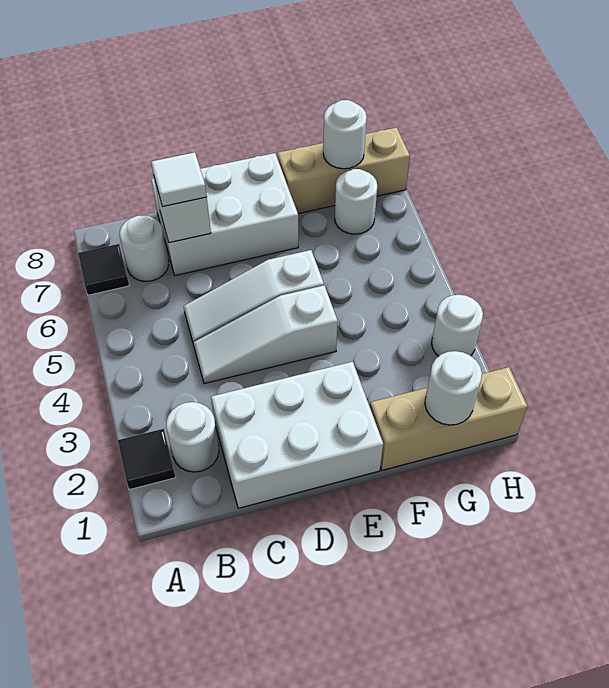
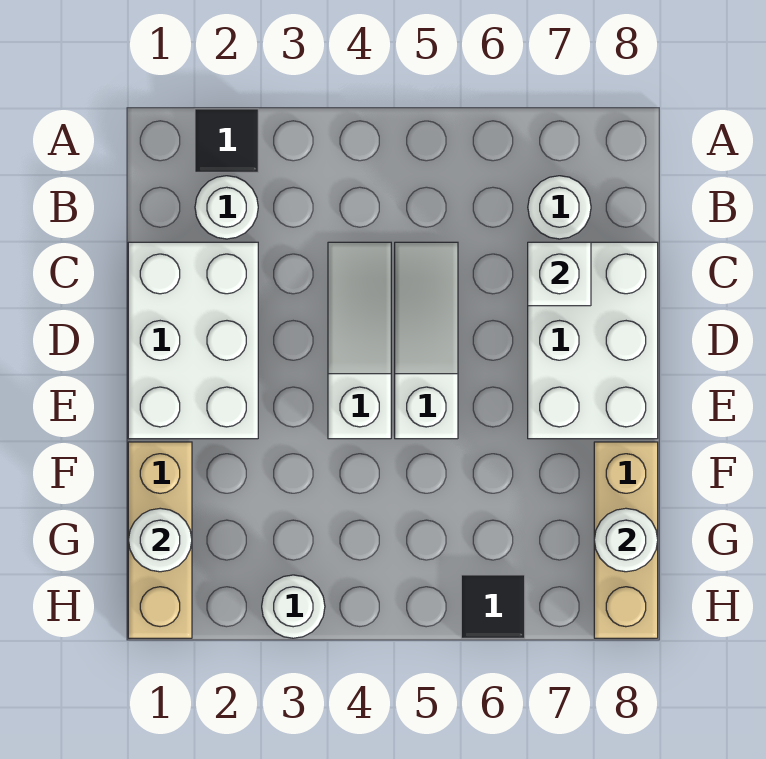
black 1x1 tile [78,244,129,295] -> black 1x1 tile moved to [461,575,525,638]
white 1x1 tile [151,152,207,207] -> none
white 1x1 round brick [335,169,377,234] -> none

